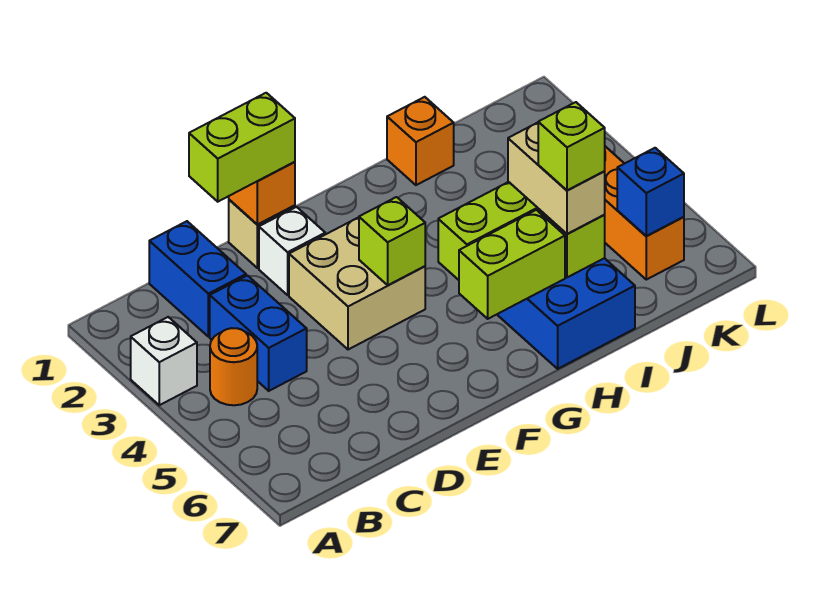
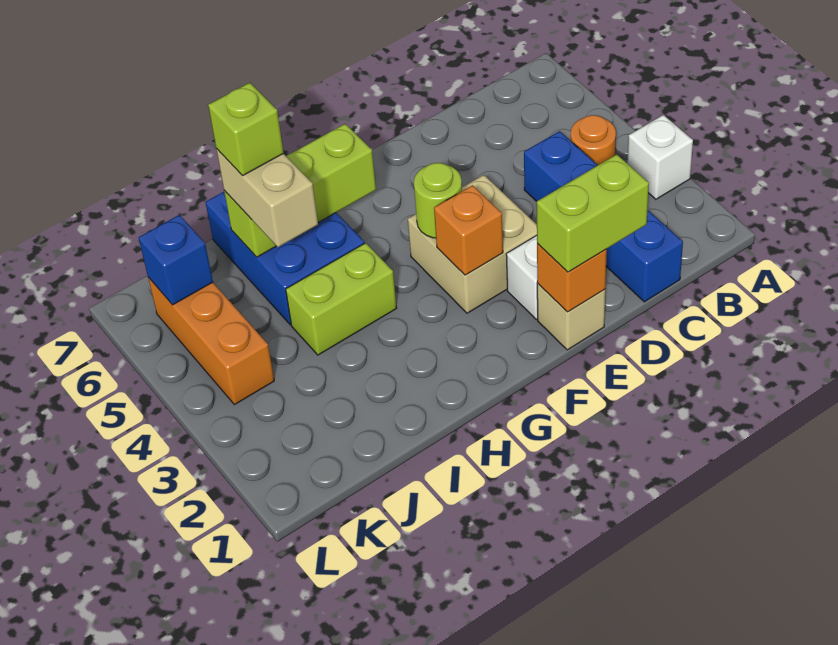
lime 1x1 brick [359,197,425,285] -> lime 1x1 round brick [414,163,462,238]
orange 1x1 brick [387,97,454,185] -> orange 1x1 brick moved to [434,185,503,275]

